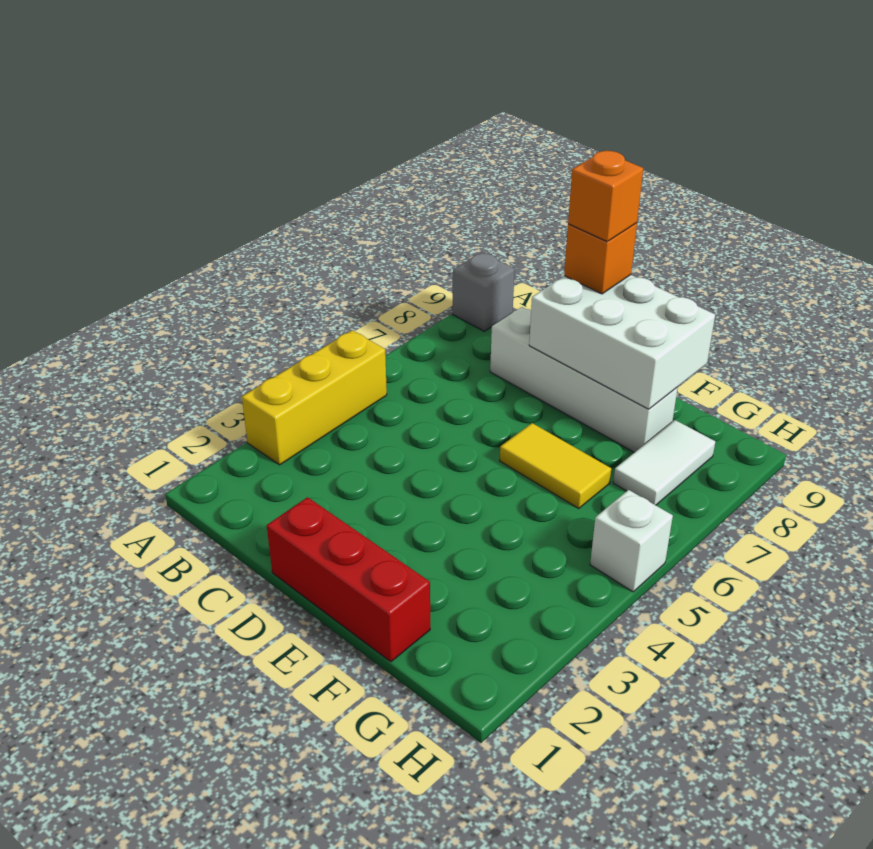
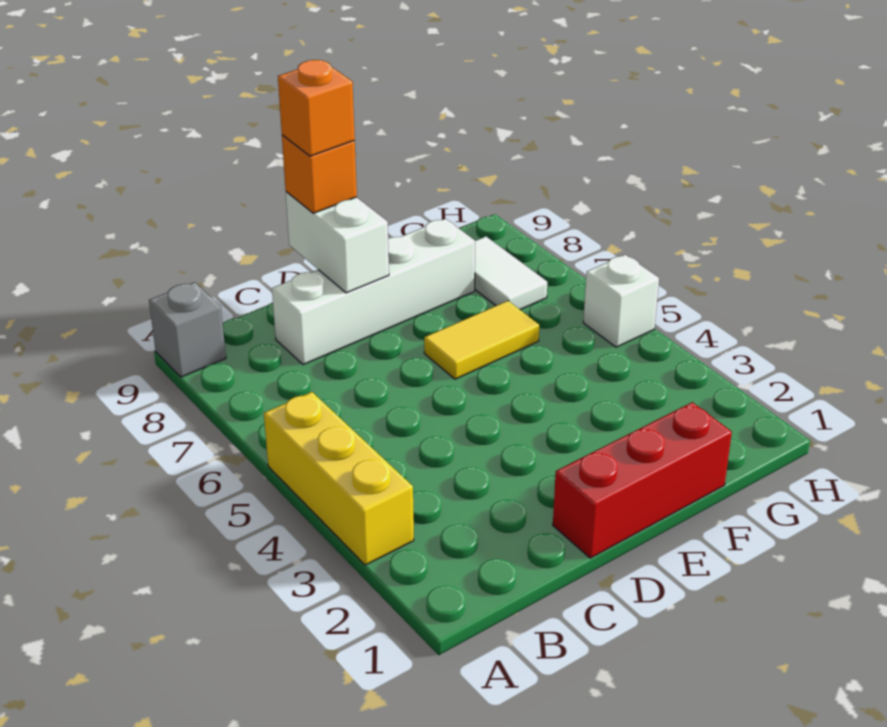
white 2x3 brick [529,275,715,409] -> white 1x2 brick [286,192,389,293]

